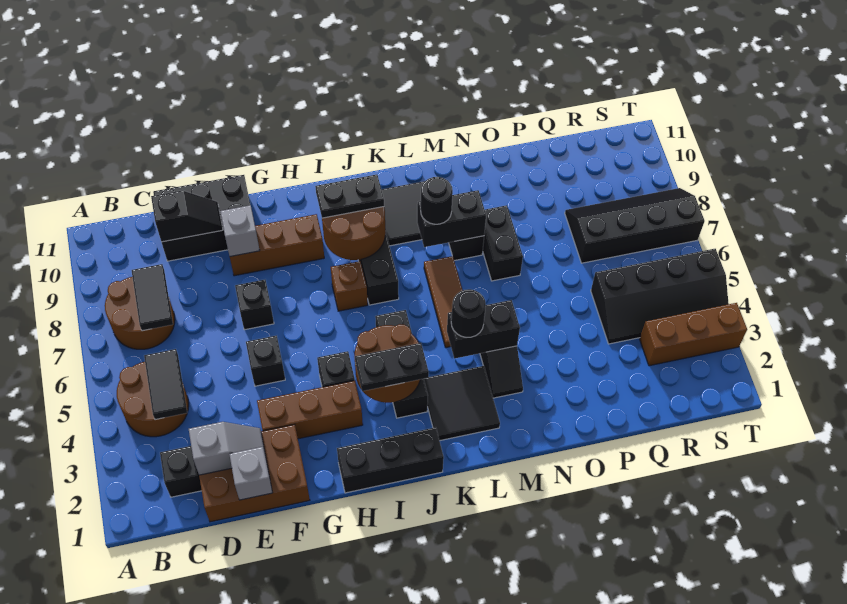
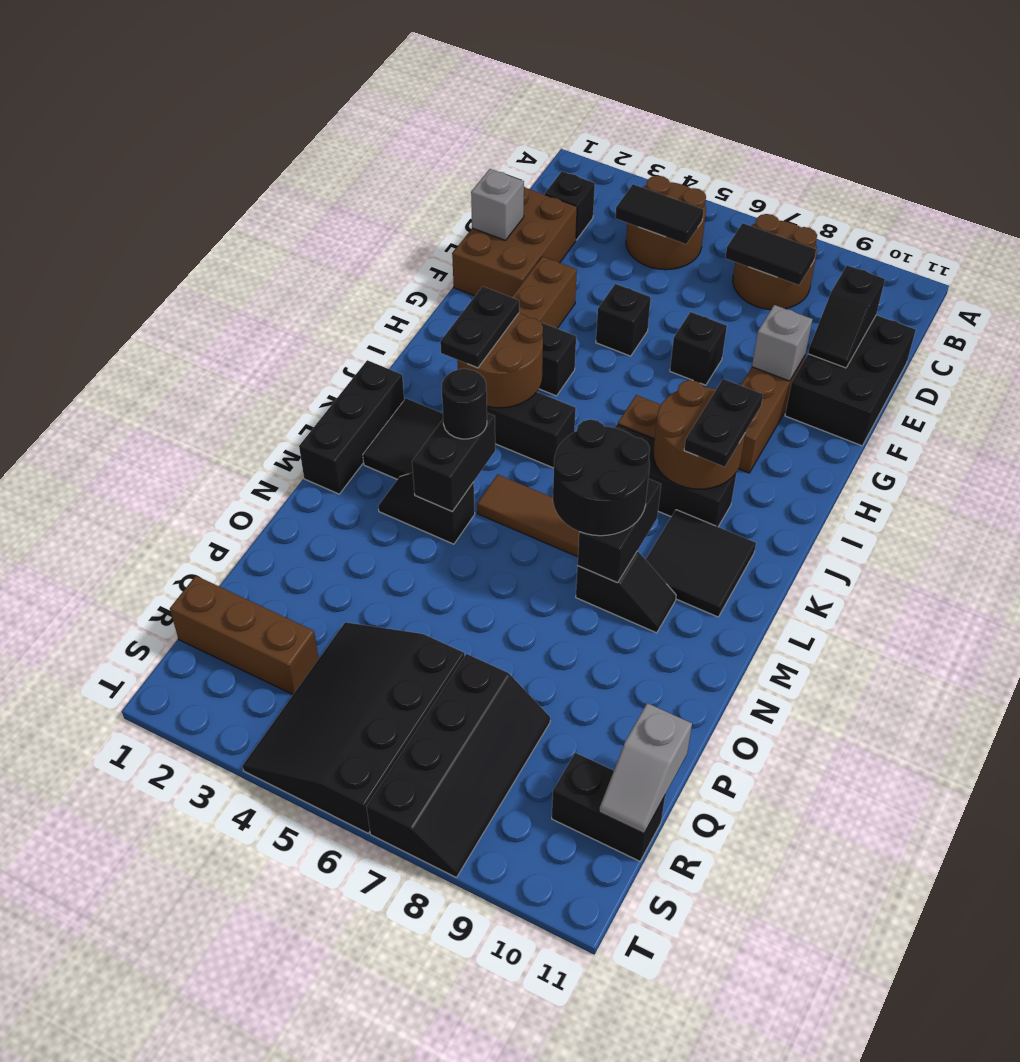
grey 1x2 slope [189,422,266,475] -> grey 1x2 slope moved to [599,703,692,834]
black 1x3 brick [337,427,444,493] -> black 1x3 brick moved to [299,360,404,494]
black 1x1 round brick [421,177,453,224] -> black 2x2 round brick [553,419,650,536]
black 1x2 brick [483,205,523,281] -> black 1x2 brick moved to [552,753,665,861]
black 2x4 slope [591,249,729,344] -> black 3x4 slope [242,622,465,833]
brown 1x3 brick [640,303,747,366] -> brown 1x3 brick turned to [170,576,319,694]

